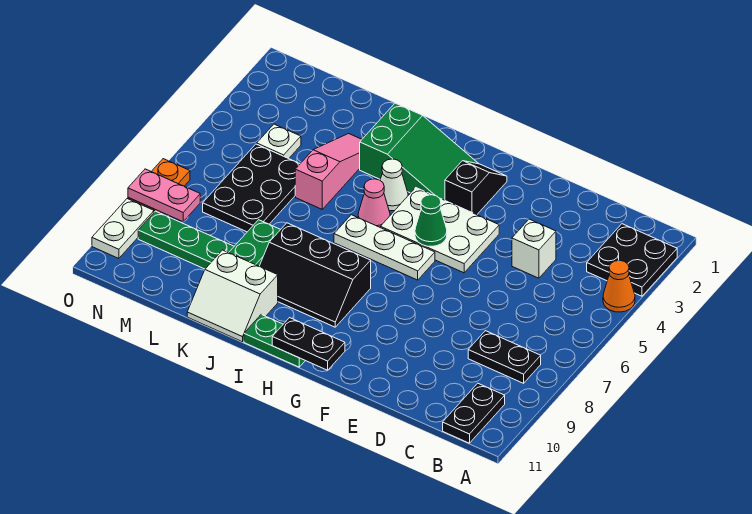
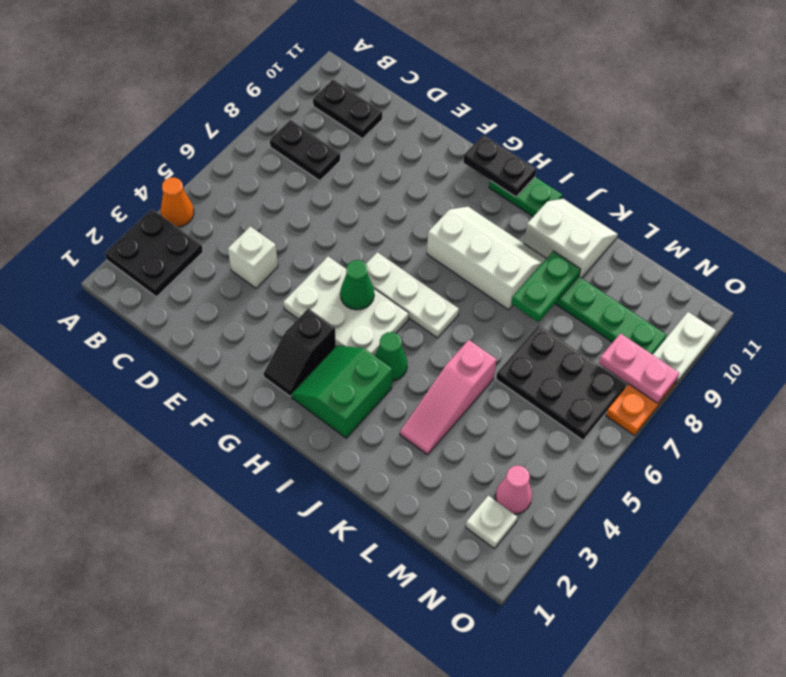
black 1x2 plate [443,383,505,443] -> black 1x2 plate turned to [313,80,382,139]
green 2x3 slope [360,103,478,200] -> green 2x2 slope [291,345,392,438]
black 2x3 slope [259,223,371,327] -> white 2x3 slope [427,207,547,310]
white 1x1 cone [380,159,408,211] -> green 1x1 cone [375,332,407,381]
pink 1x1 cone [358,179,390,227] -> pink 1x1 cone moved to [496,466,532,514]
black 2x3 plate [203,144,300,232] -> black 2x3 plate turned to [496,325,626,440]
white 1x1 plate [257,124,301,159] -> white 1x1 plate moved to [465,496,517,549]

